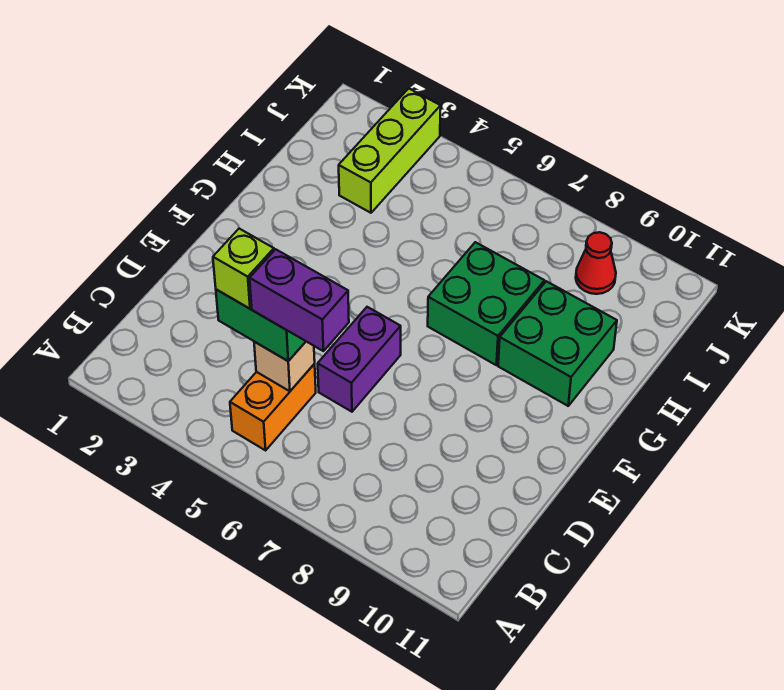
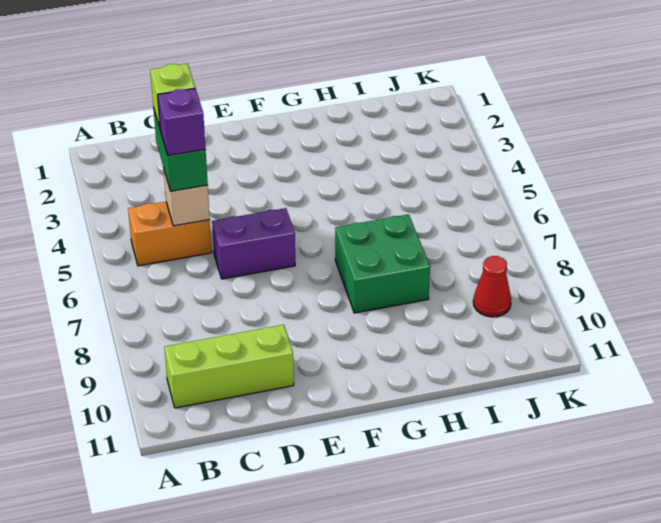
purple 1x2 brick [250,249,349,351] -> purple 1x1 brick [158,88,206,156]
green 2x2 brick [498,281,617,406] -> none
lime 1x3 brick [339,88,441,213] -> lime 1x3 brick moved to [164,325,294,408]

